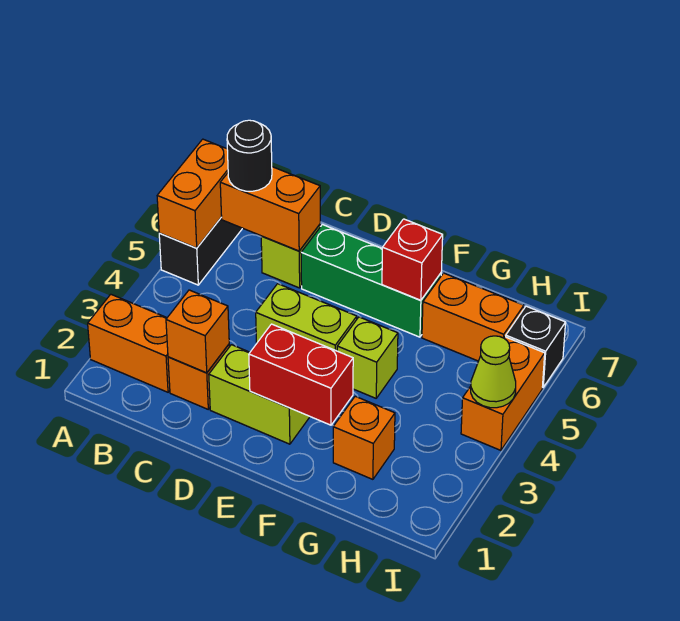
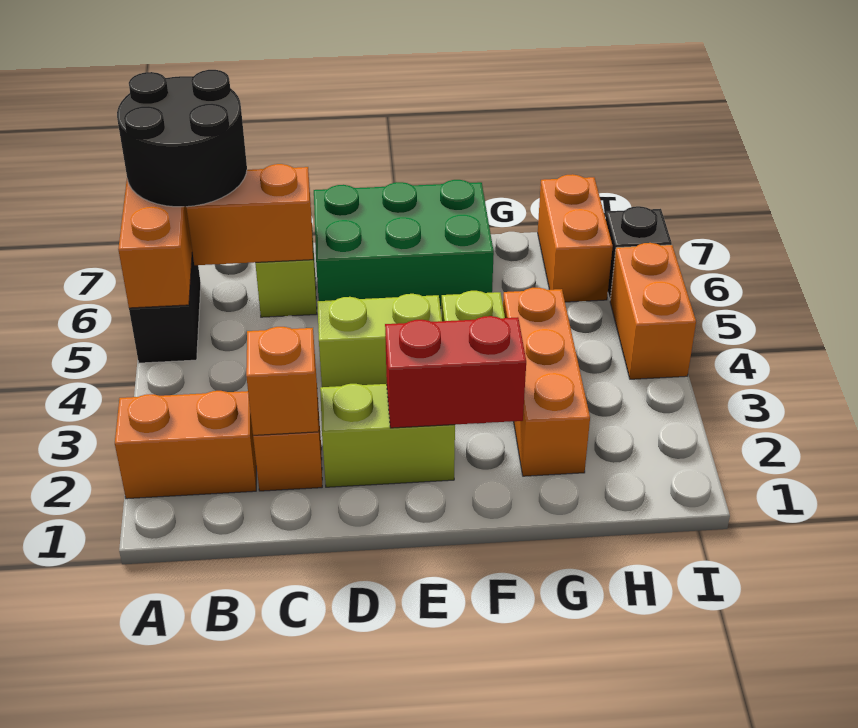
black 1x1 round brick [227,120,272,191] -> black 2x2 round brick [117,70,247,207]
green 1x3 brick [301,224,441,337] -> green 2x3 brick [314,180,494,308]
red 1x1 brick [382,219,443,300] -> none
orange 1x1 brick [333,396,395,479] -> orange 1x3 brick [503,288,590,476]
orange 1x2 brick [422,273,524,361] -> orange 1x2 brick turned to [538,174,613,302]
lime 1x1 cone [471,336,516,408] -> none

